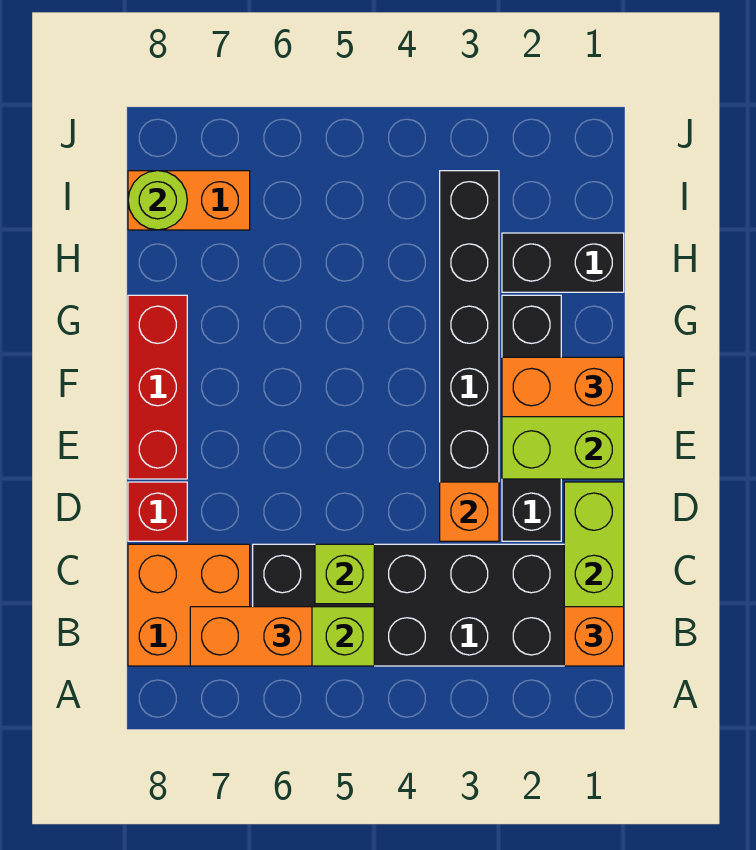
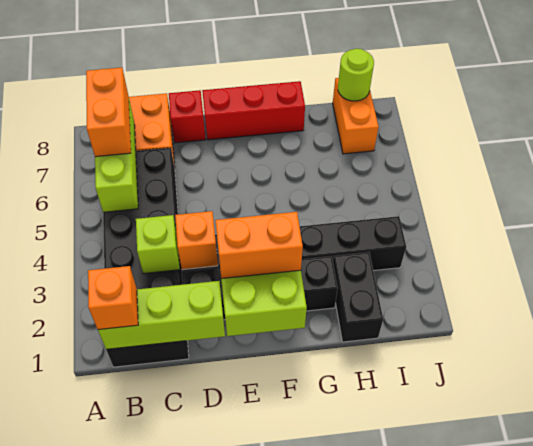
lime 1x1 brick [315,544,374,604] -> lime 1x1 brick moved to [136,215,180,274]
orange 1x2 brick [502,357,624,417] -> orange 1x2 brick turned to [215,212,303,279]

